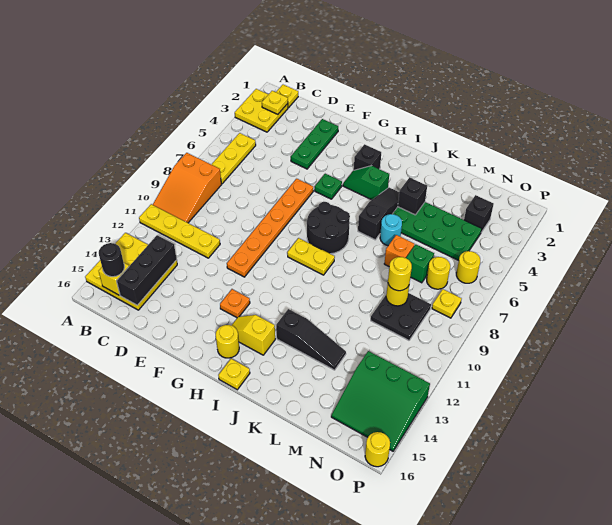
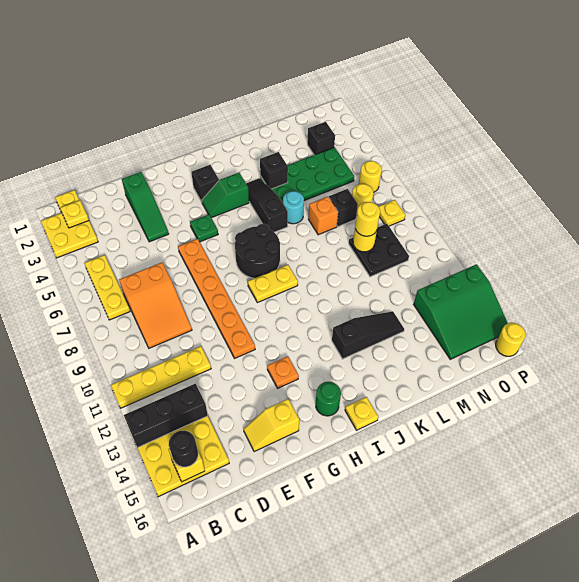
orange 2x3 slope [153,153,221,223] -> orange 2x3 slope moved to [119,263,192,348]
black 1x3 brick [117,235,177,305] -> black 1x3 brick turned to [124,384,208,448]
green 1x3 plate [291,119,338,169] -> green 1x3 slope [122,172,169,242]
yellow 1x2 slope [231,315,275,355] -> yellow 1x2 slope moved to [244,399,299,452]
yellow 1x1 round brick [216,325,239,358] -> green 1x1 round brick [316,382,341,416]
green 1x1 brick [406,244,434,283] -> black 1x1 brick [329,189,358,227]

